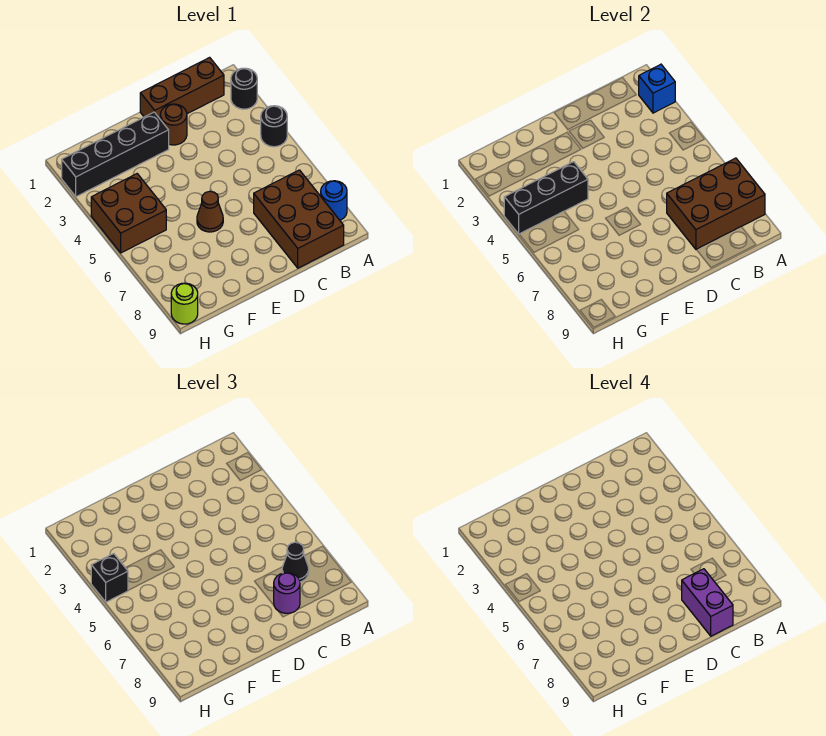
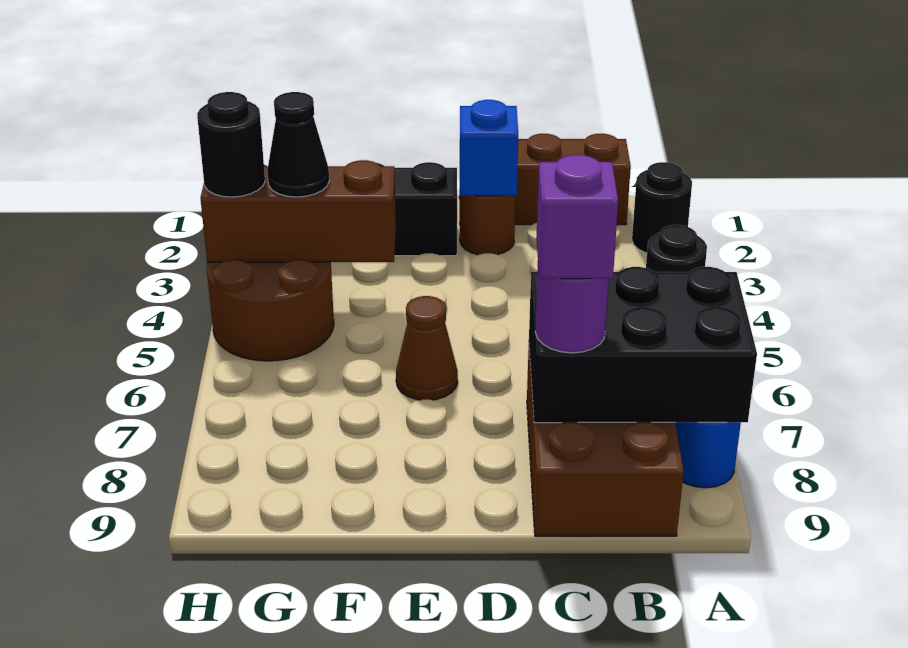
blue 1x1 brick [639,64,675,113] -> blue 1x1 brick moved to [460,100,518,196]
brown 2x3 brick [667,158,765,249] -> black 2x3 brick [529,267,757,423]
black 1x1 cone [282,542,309,582] -> black 1x1 cone moved to [267,92,329,197]
purple 1x2 brick [682,569,733,636] -> purple 1x1 brick [536,155,618,279]
black 1x3 brick [504,162,588,234] -> brown 1x3 brick [200,160,396,262]
brown 2x2 brick [91,174,166,253] -> brown 2x2 round brick [207,260,334,361]
black 1x1 brick [91,554,128,602] -> black 1x1 round brick [197,92,265,197]
lime 1x1 round brick [171,283,198,324] -> none

